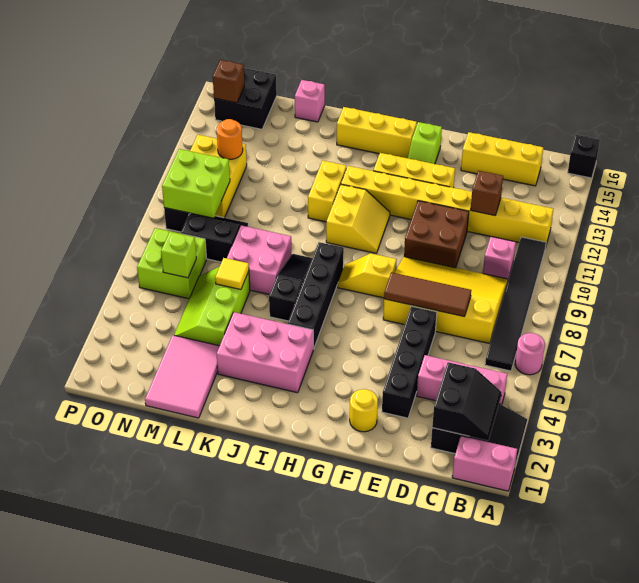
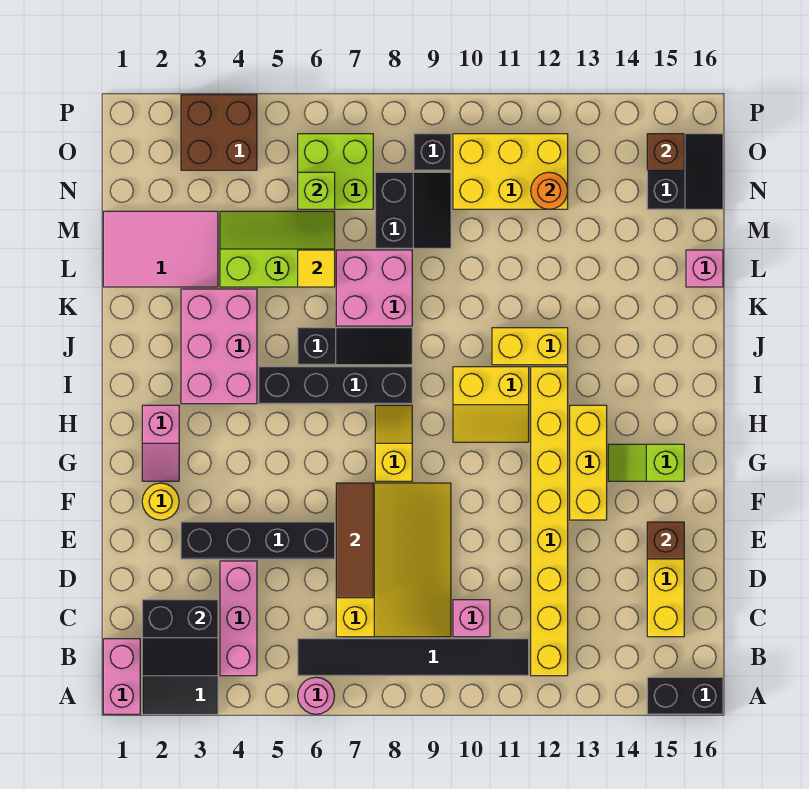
black 1x1 brick [568,135,600,178] -> black 1x2 brick [647,677,723,714]
brown 1x1 brick [471,171,503,216] -> brown 1x1 brick moved to [647,522,684,559]
brown 2x2 brick [404,201,469,268] -> brown 2x2 brick moved to [181,95,257,170]
none -> pink 1x2 slope [142,405,179,481]
yellow 1x3 brick [337,107,417,158] -> none
lime 2x2 brick [162,149,230,218] -> none
black 2x2 brick [214,68,277,129] -> black 2x2 slope [647,134,723,209]

